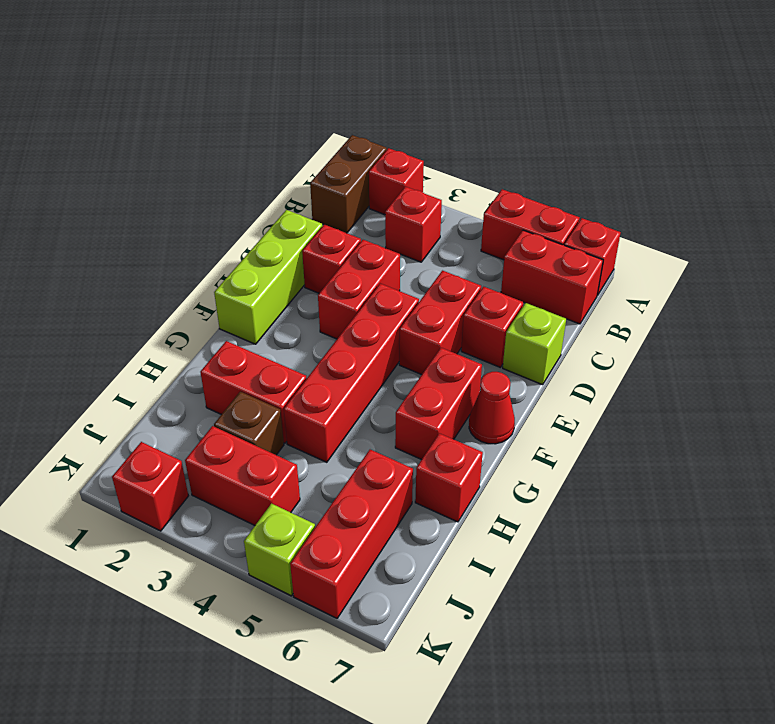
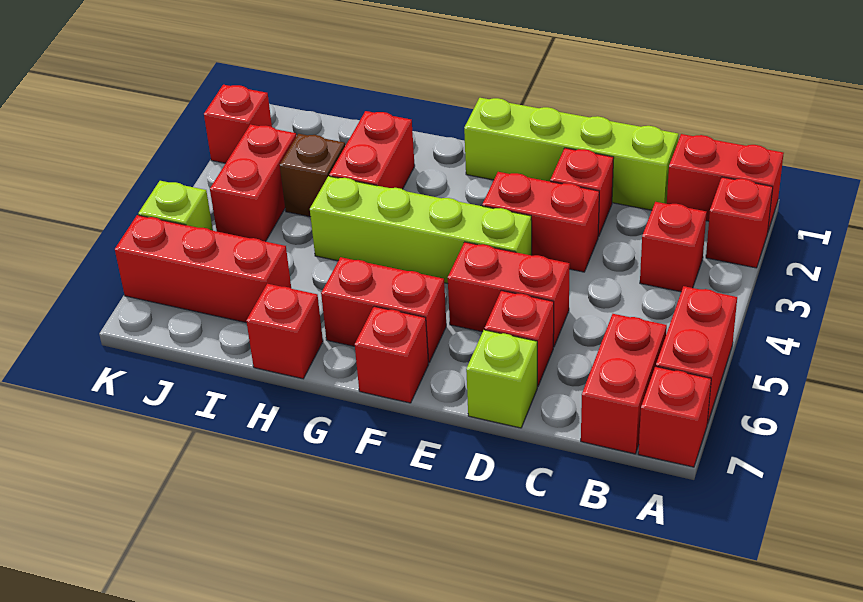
brown 1x2 brick [310,135,387,233] -> red 1x2 brick [667,134,784,231]
lime 1x3 brick [214,210,322,344] -> lime 1x4 brick [464,98,678,210]
red 1x4 brick [284,284,419,462] -> lime 1x4 brick [310,176,532,284]
red 1x1 cone [469,372,515,444] -> red 1x1 brick [355,306,428,403]

